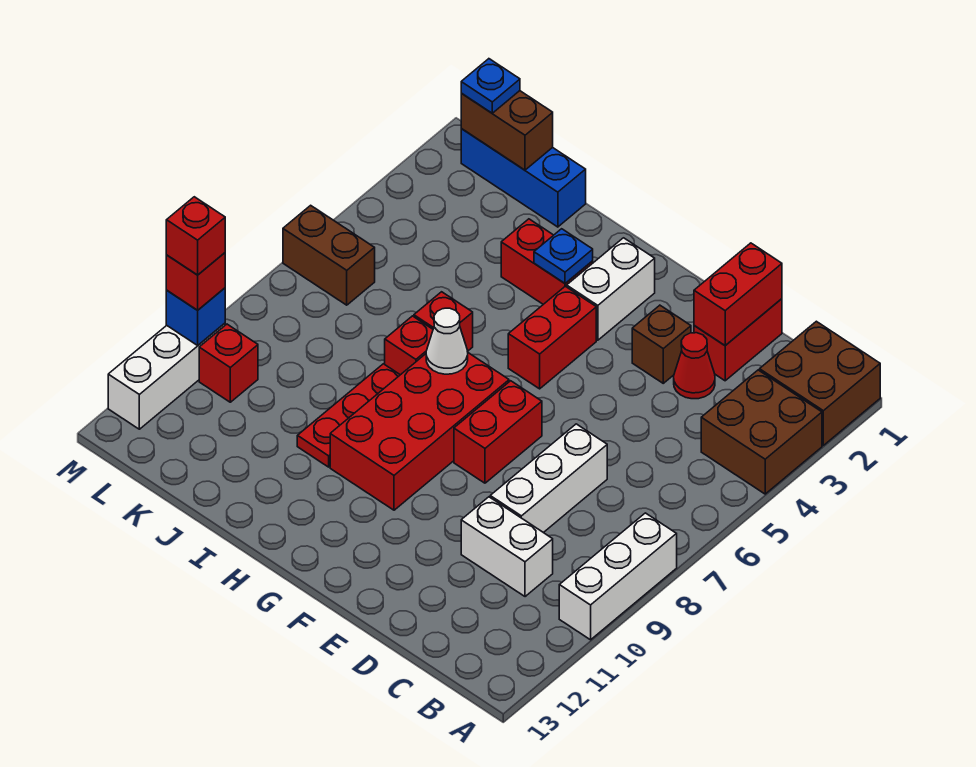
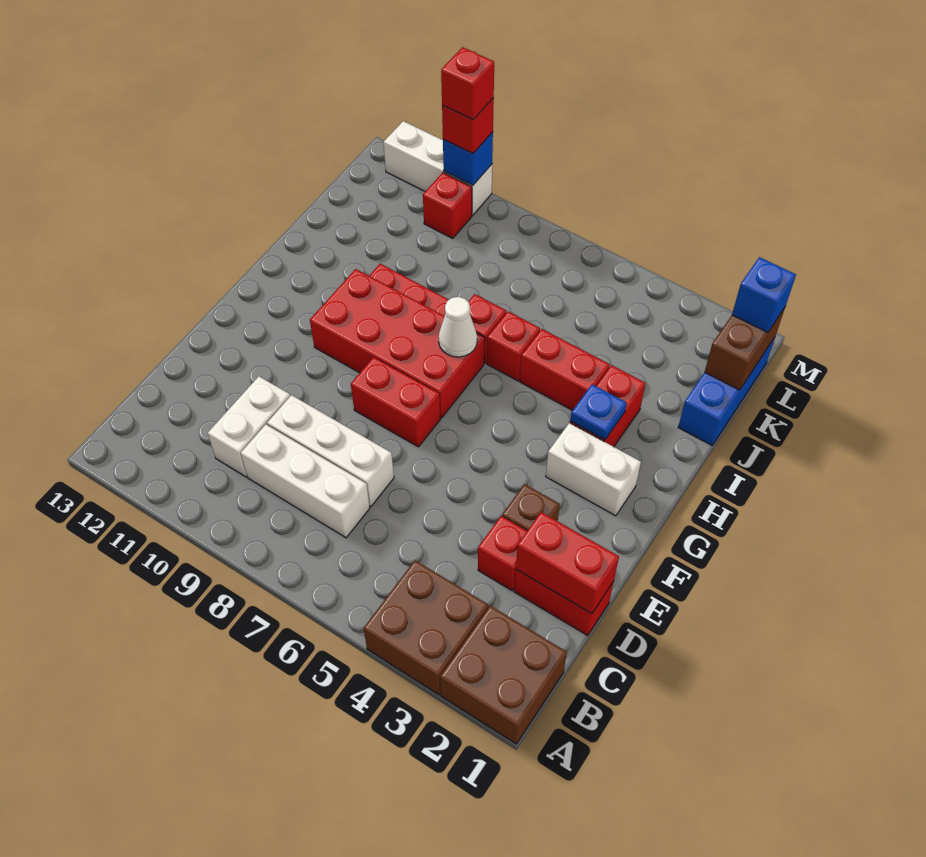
white 1x3 brick [559,513,677,640] -> white 1x3 brick moved to [241,424,370,538]
red 1x1 cone [674,333,715,399] -> red 1x1 brick [478,516,527,591]
red 1x2 brick [508,286,596,389] -> red 1x2 brick moved to [520,329,610,410]
blue 1x1 plate [461,59,520,113] -> blue 1x1 brick [732,257,796,332]
brown 1x2 brick [283,205,375,305] -> none

